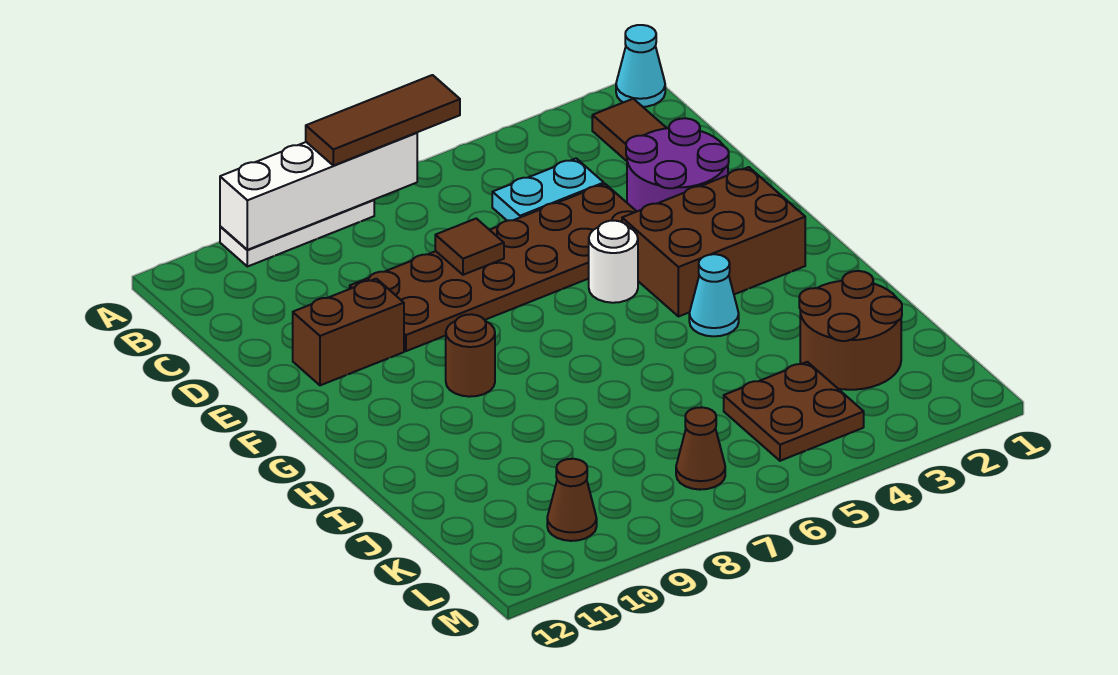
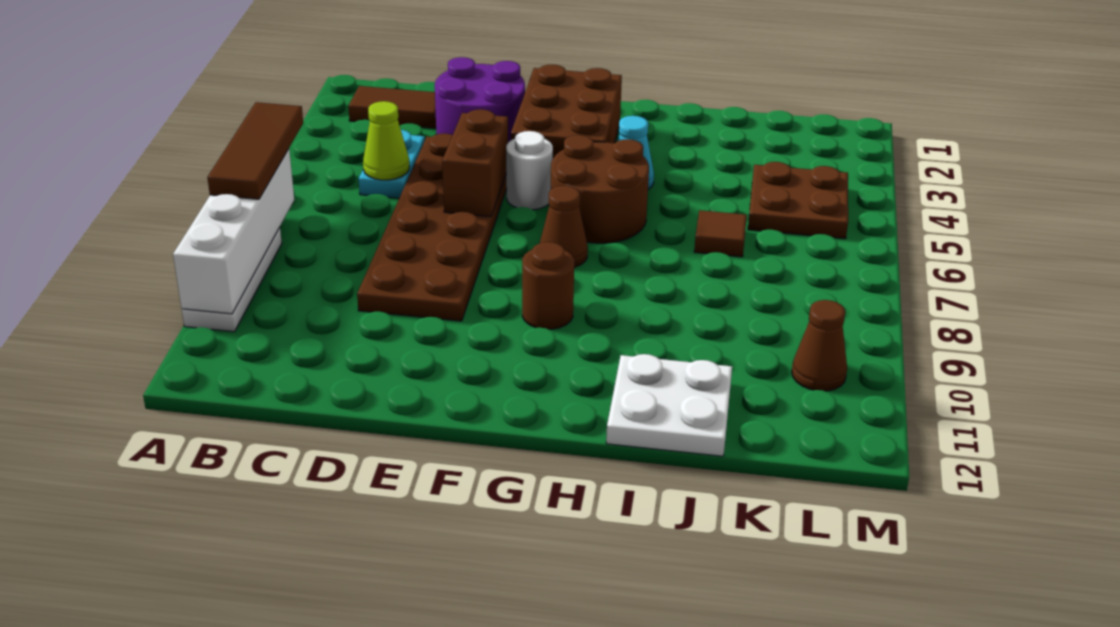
cyan 1x1 cone [616,25,665,107] -> none
none -> lime 1x1 cone [363,101,410,180]
brown 1x1 tile [435,218,504,275] -> brown 1x1 tile moved to [694,210,747,257]
brown 1x2 brick [293,279,404,385] -> brown 1x2 brick moved to [442,109,508,217]
none -> white 2x2 plate [606,354,732,456]
brown 2x2 round brick [799,271,902,390] -> brown 2x2 round brick moved to [551,135,649,243]
brown 1x1 cone [676,407,725,490] -> brown 1x1 cone moved to [540,186,588,267]

